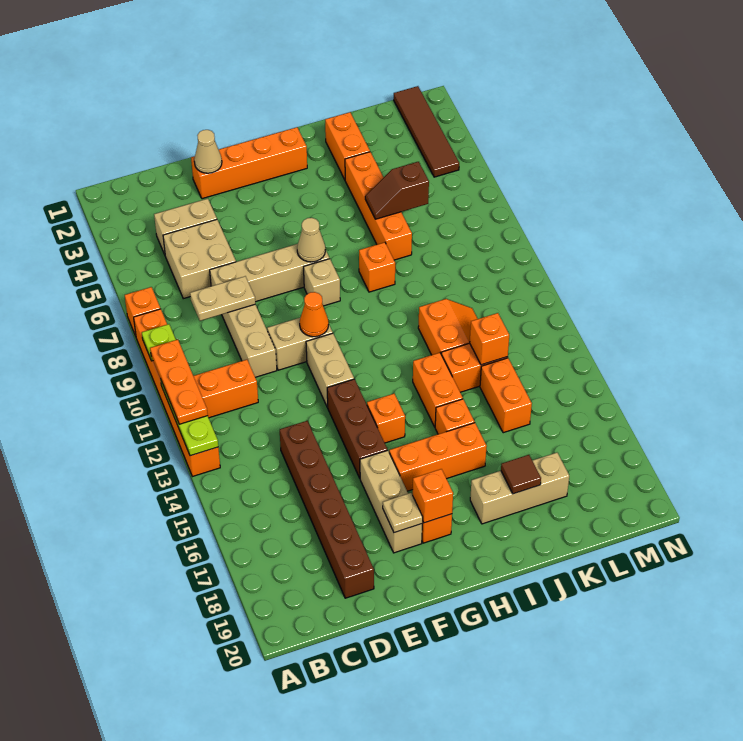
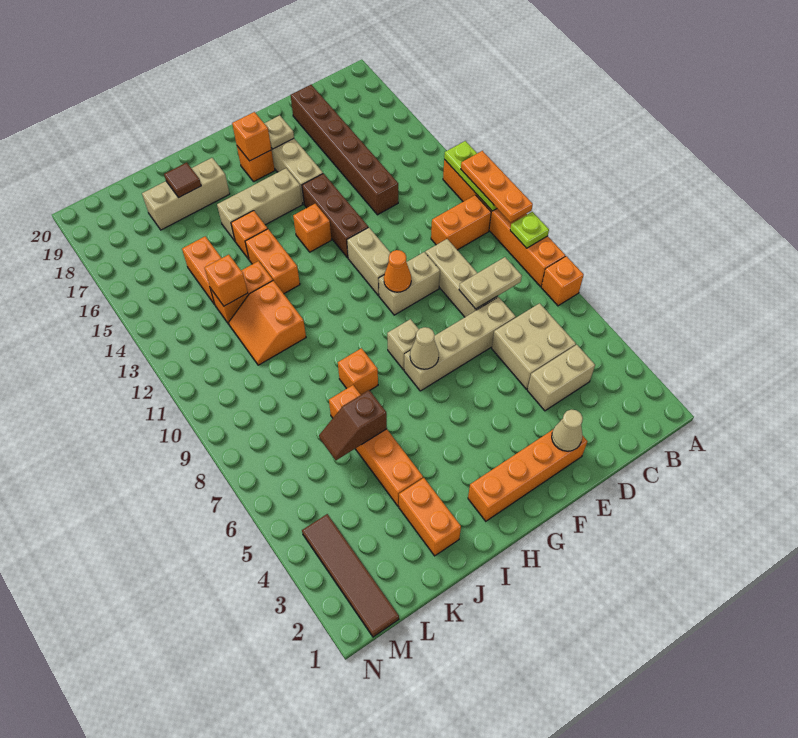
orange 1x3 brick [389,423,487,491] -> tan 1x3 brick [217,168,303,241]
brown 1x2 slope [365,162,429,219] -> brown 1x2 slope turned to [319,390,387,460]

